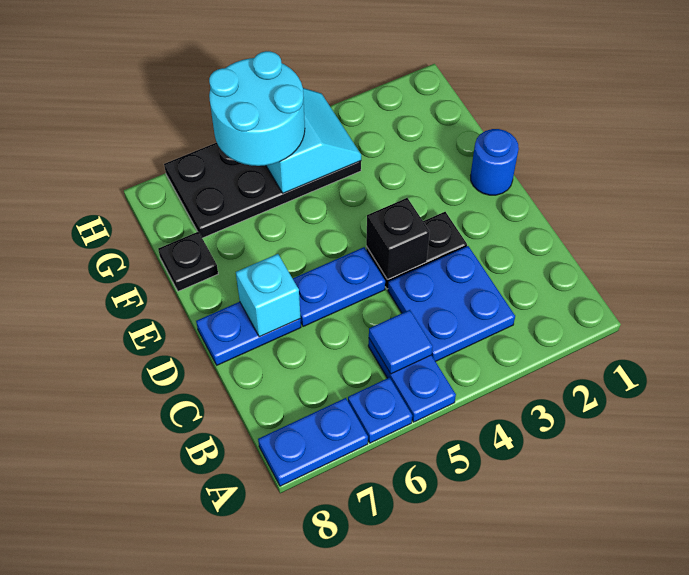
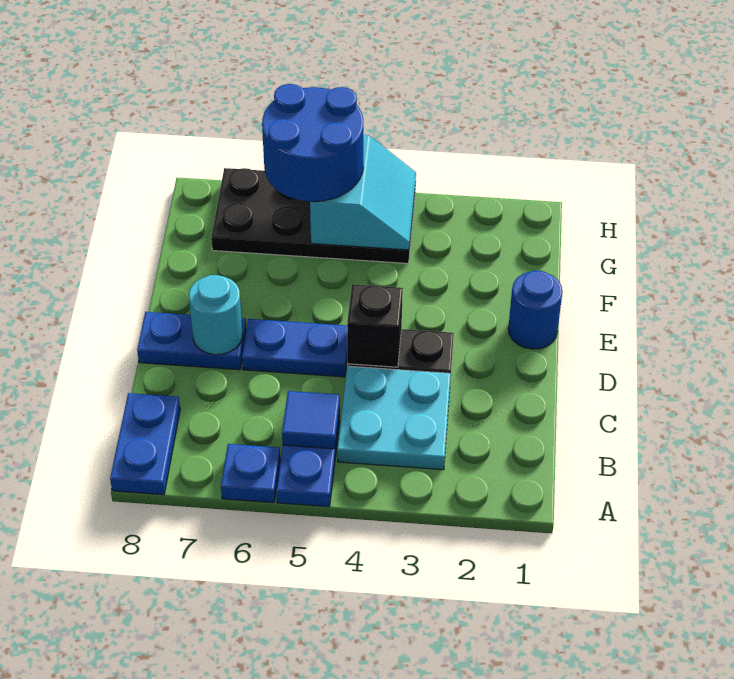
blue 1x2 plate [258,398,368,486] -> blue 1x2 plate turned to [110,393,180,495]
blue 2x2 plate [388,246,515,361] -> cyan 2x2 plate [337,366,451,470]
cyan 1x1 brick [236,254,301,337] -> cyan 1x1 round brick [189,275,243,355]
black 1x1 plate [158,232,218,291] -> none
cyan 2x2 round brick [209,51,305,166] -> blue 2x2 round brick [262,84,363,202]

